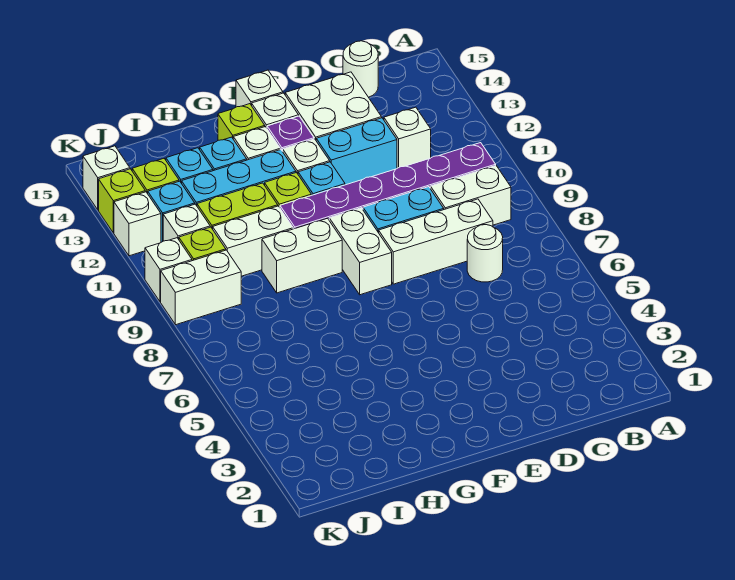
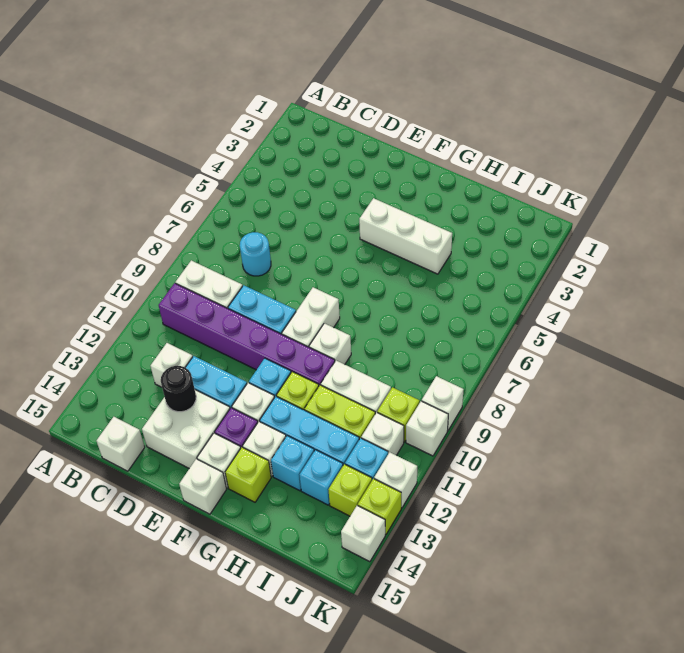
white 1x1 round brick [467,225,503,282] -> cyan 1x1 round brick [240,232,271,276]
white 1x3 brick [379,199,493,284] -> white 1x3 brick moved to [359,198,452,274]
white 1x1 round brick [343,41,378,97] -> white 1x1 brick [96,417,145,471]
none -> black 1x1 round brick [161,366,196,412]
white 1x2 brick [262,218,342,293] -> white 1x1 brick [309,323,351,364]
white 1x2 brick [161,250,241,325] -> white 1x1 brick [422,376,464,430]

